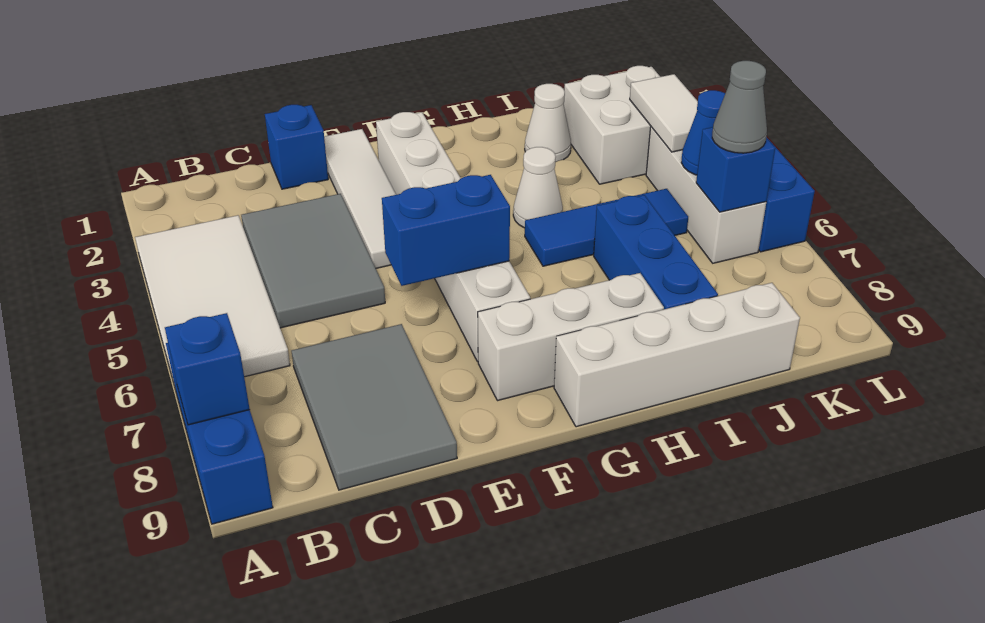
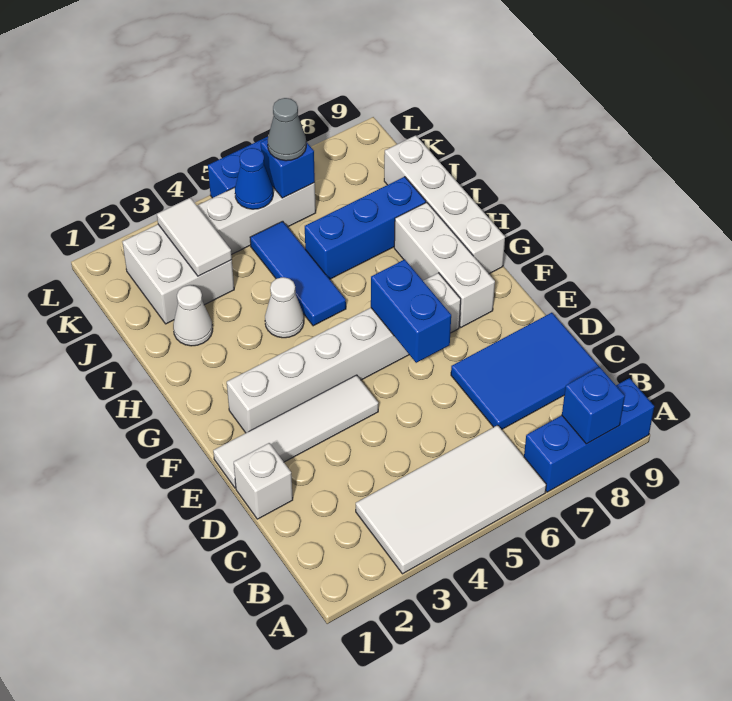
grey 2x3 tile [241,194,385,328] -> none
grey 2x3 tile [292,324,457,490] -> blue 2x3 tile [451,313,599,430]
blue 1x1 brick [265,105,328,189] -> white 1x1 brick [234,443,293,519]
white 1x2 tile [630,74,698,152] -> white 1x2 tile turned to [157,198,232,276]

